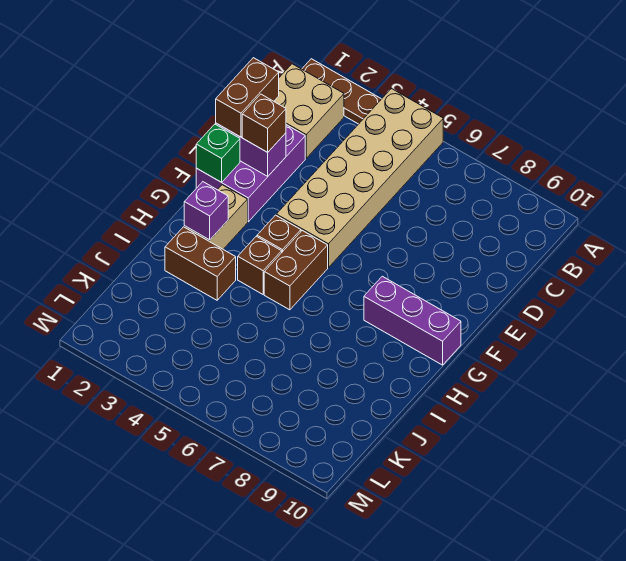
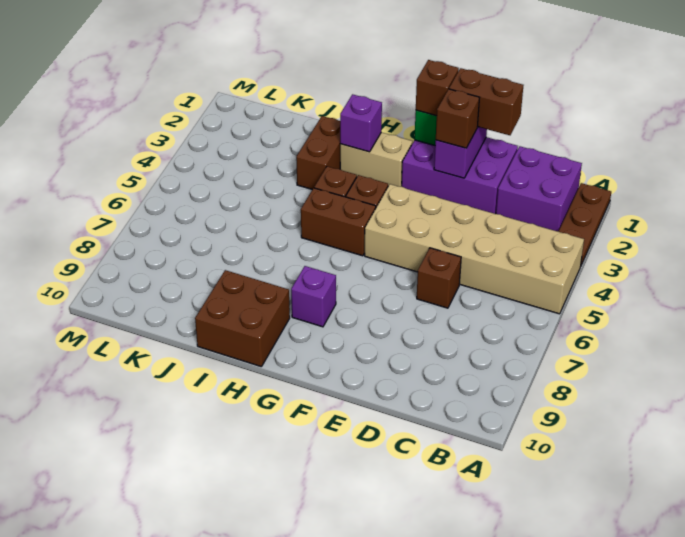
tan 2x2 brick [274,64,344,158] -> purple 2x2 brick [496,146,582,231]
none -> brown 1x1 brick [417,248,461,308]
none -> brown 1x1 brick [416,60,459,116]
purple 1x3 brick [364,276,461,365] -> purple 1x1 brick [291,266,336,327]
none -> brown 2x2 brick [195,270,290,367]

